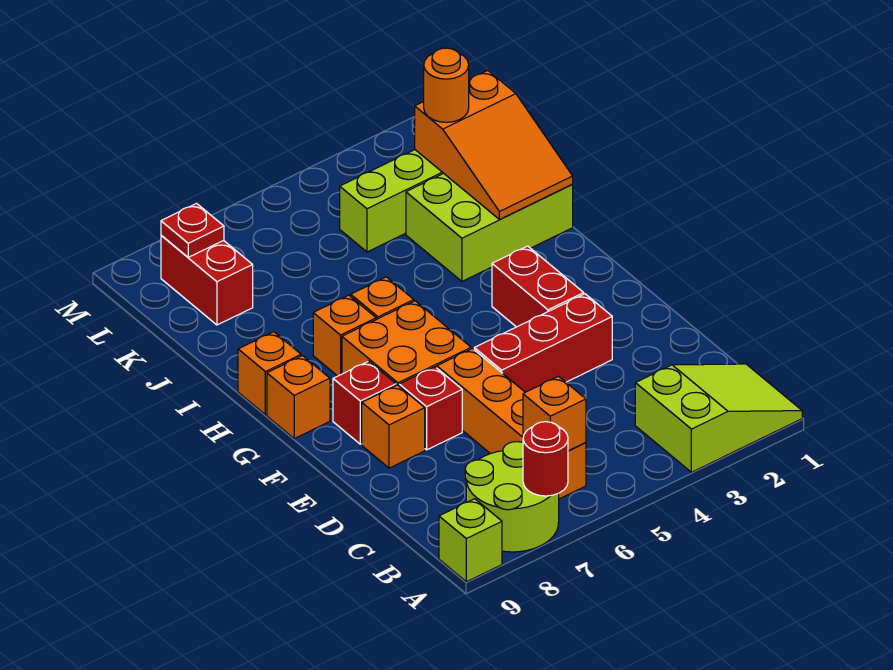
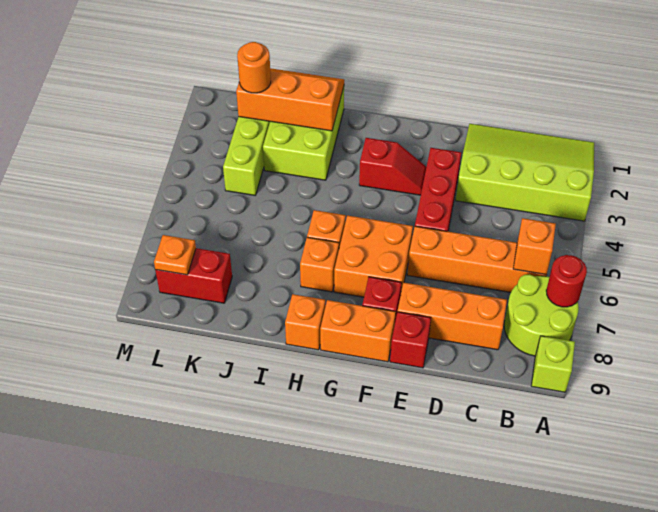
lime 2x3 slope [635,364,802,472] -> lime 3x4 slope [456,124,594,221]
red 1x1 brick [399,367,462,450] -> red 1x1 brick moved to [390,312,431,368]
orange 1x1 brick [362,385,425,468] -> orange 1x3 brick [398,283,507,350]
red 1x2 brick [492,246,584,327] -> red 1x2 slope [359,138,426,195]
orange 1x1 brick [267,356,330,439] -> orange 1x2 brick [320,300,396,362]
orange 2x3 slope [415,71,573,219] -> orange 2x3 slope turned to [236,68,344,131]
red 1x1 plate [161,204,224,257] -> orange 1x1 plate [154,235,196,275]

